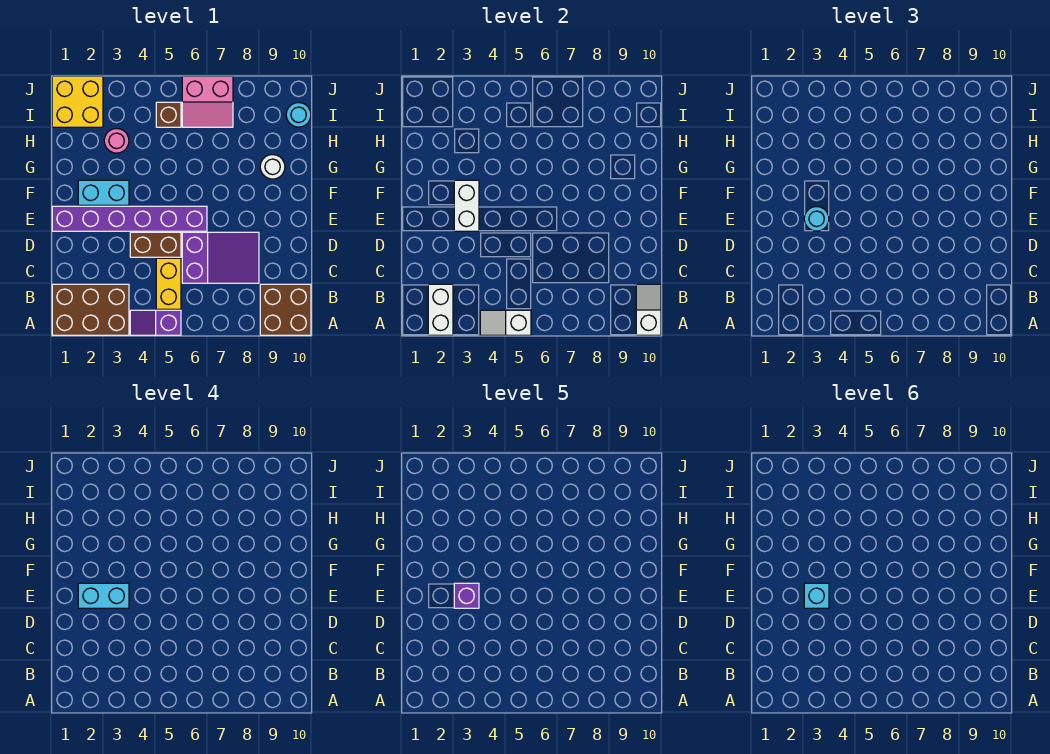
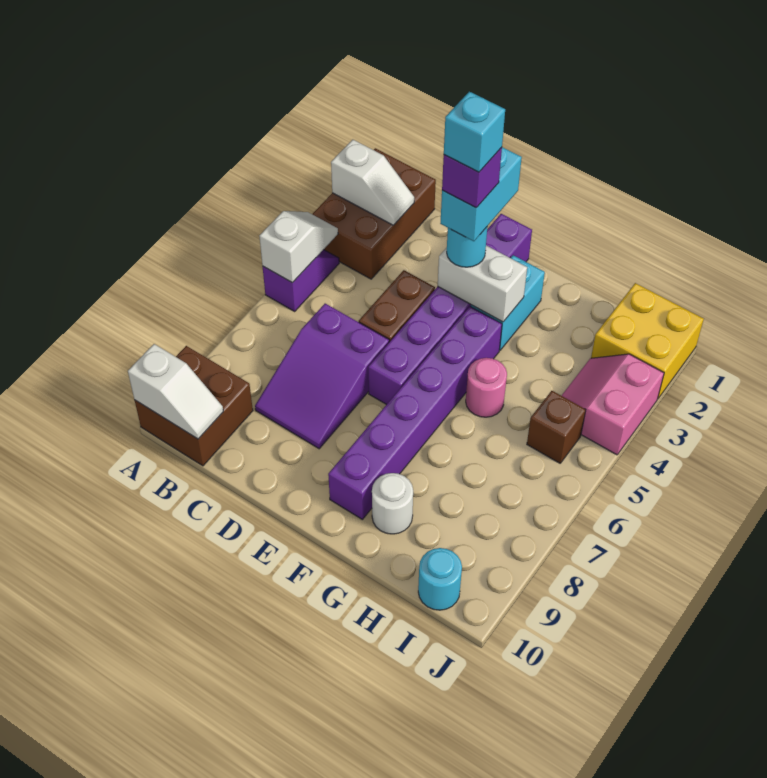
white 1x2 brick [428,284,453,335] -> white 1x2 slope [331,140,414,225]
yellow 1x2 brick [156,258,181,309] -> none
none -> purple 1x6 brick [328,306,502,519]
pink 1x1 round brick [104,129,129,153] -> pink 1x1 round brick moved to [466,358,507,417]
pink 2x2 slope [182,76,233,127] -> pink 2x2 slope moved to [562,354,664,455]

